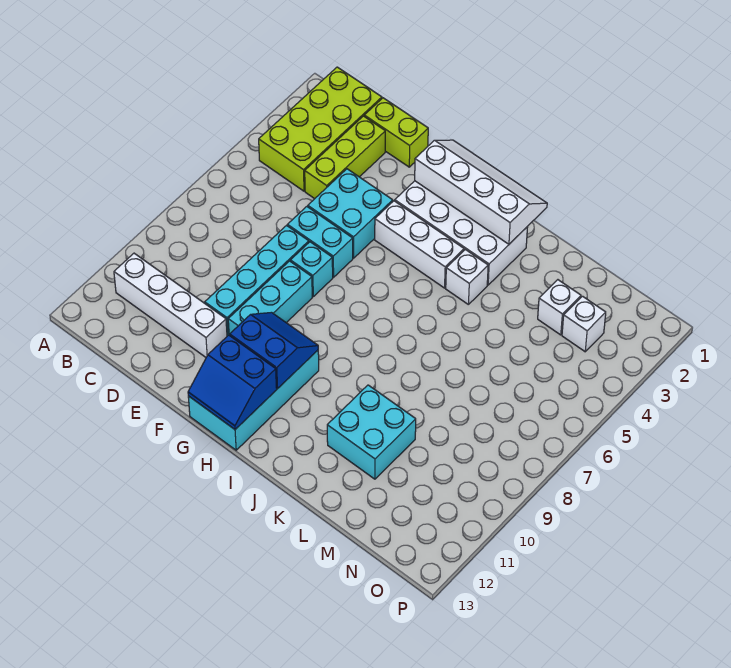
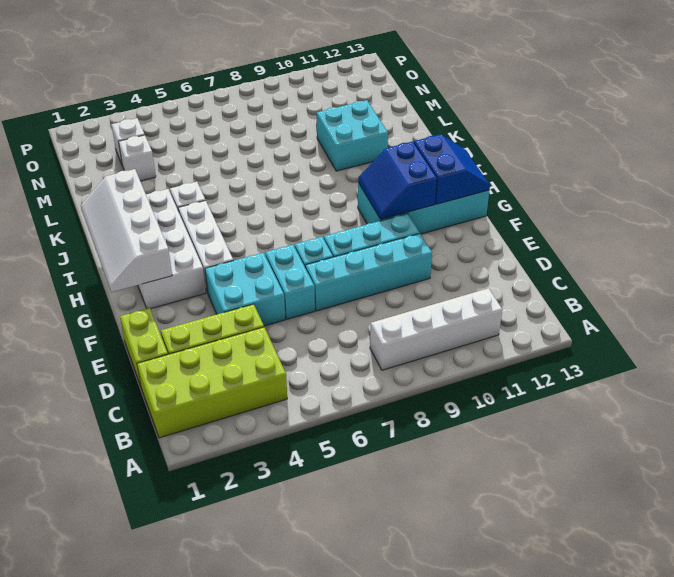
white 1x4 brick [114,253,227,357] -> white 1x4 brick turned to [370,288,502,370]

